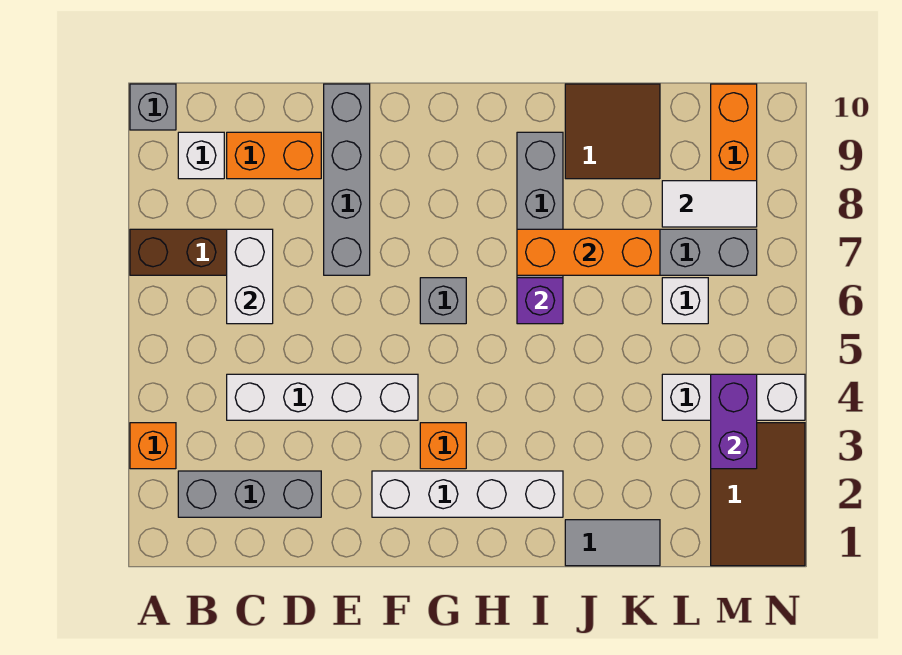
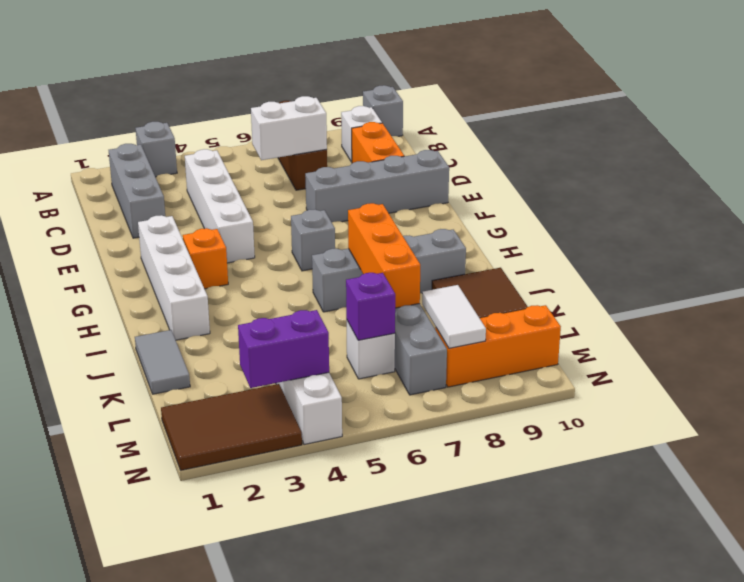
orange 1x1 brick [130,423,176,469] -> grey 1x1 brick [136,122,177,177]
purple 1x1 brick [517,278,563,324] -> purple 1x1 brick moved to [346,273,395,340]

